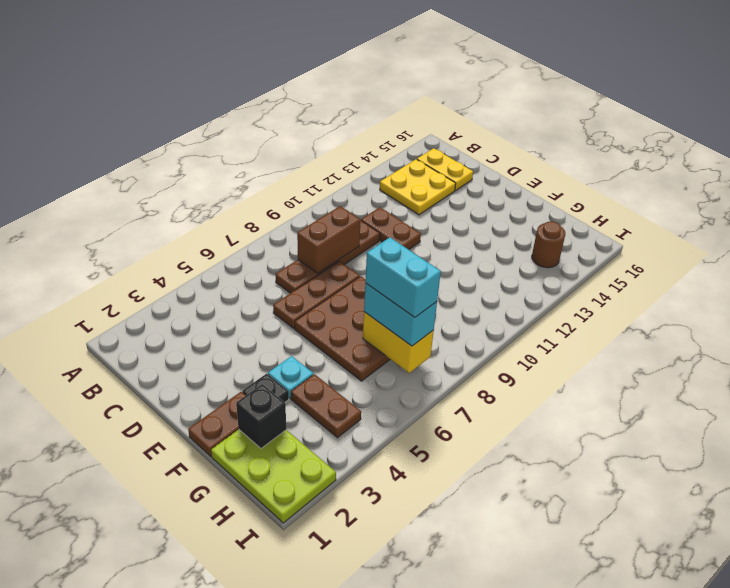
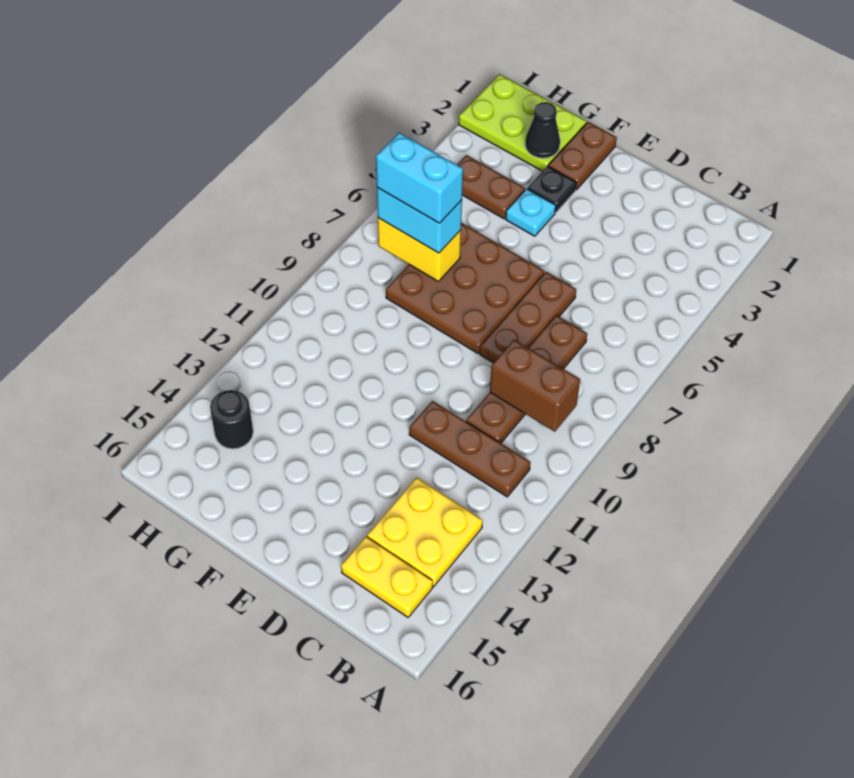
brown 1x2 brick [297,206,361,273] -> brown 1x2 brick turned to [490,340,580,432]
brown 1x2 plate [361,207,421,250] -> brown 1x3 plate [409,401,531,497]
black 1x1 brick [236,384,286,448] -> black 1x1 cone [525,102,560,158]
brown 1x1 round brick [532,222,566,268] -> black 1x1 round brick [210,390,253,449]

